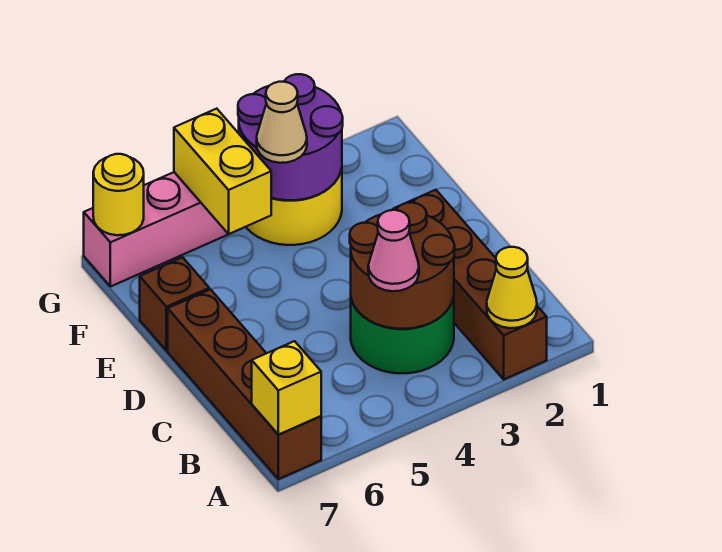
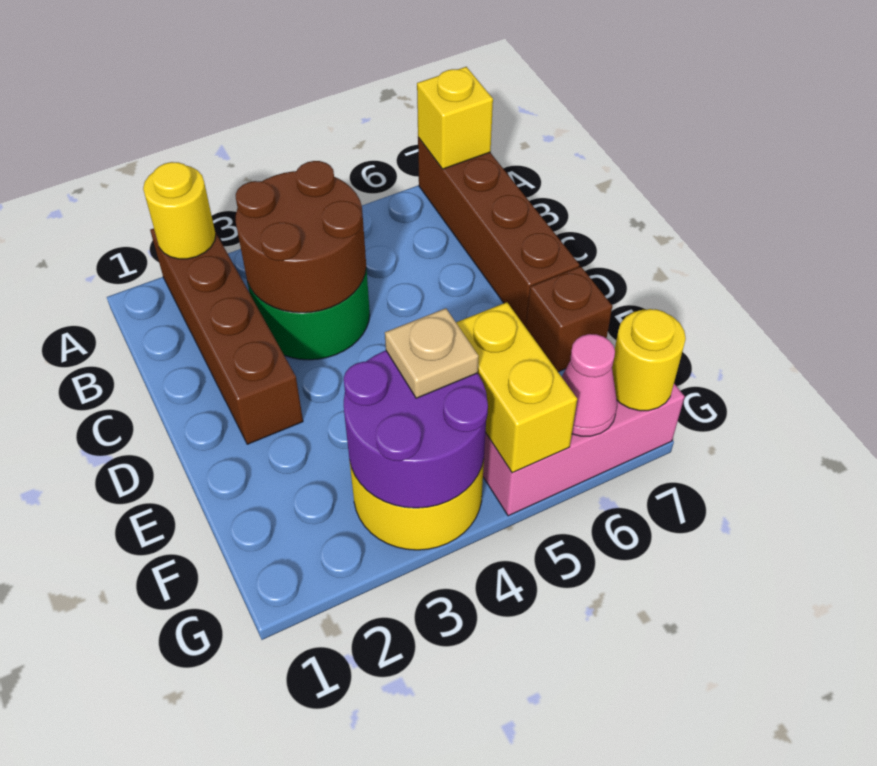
yellow 1x1 cone [487,247,537,328] -> yellow 1x1 round brick [143,162,216,259]
pink 1x1 cone [368,210,419,291] -> pink 1x1 cone moved to [562,334,617,436]
tan 1x1 cone [257,82,307,163] -> tan 1x1 plate [385,308,479,398]

